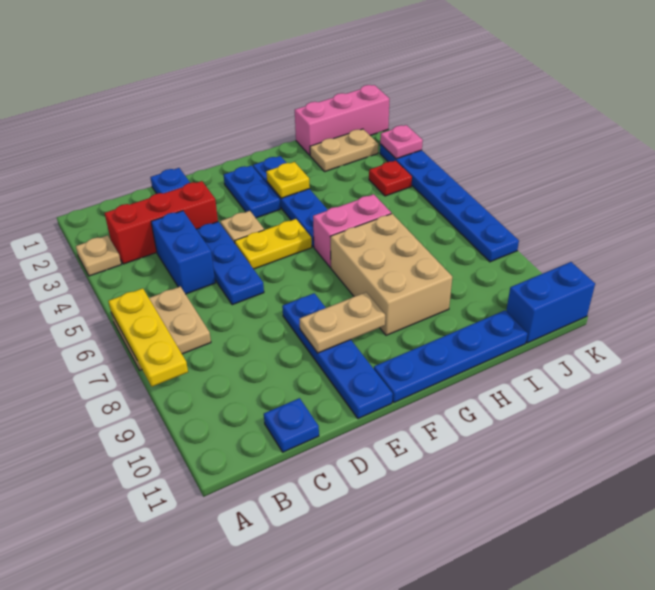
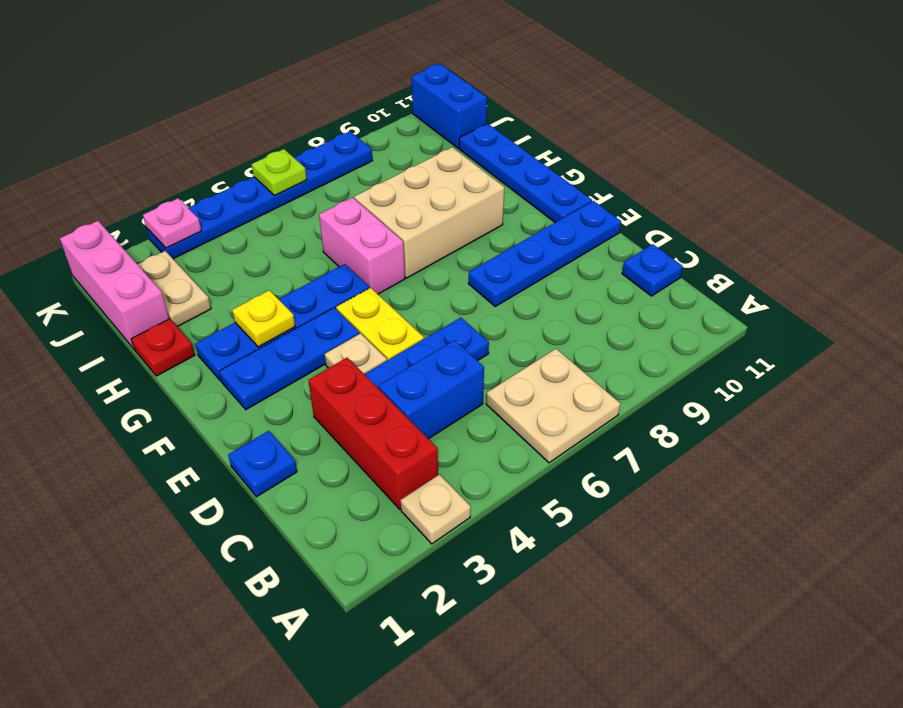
yellow 1x3 plate [108,288,188,387] -> none
tan 1x2 plate [299,292,385,353] -> none
blue 1x2 plate [224,165,280,218] -> blue 1x3 plate [219,308,359,410]
red 1x1 plate [369,161,412,196] -> red 1x1 plate moved to [131,319,195,376]
none -> lime 1x1 plate [252,149,307,195]

